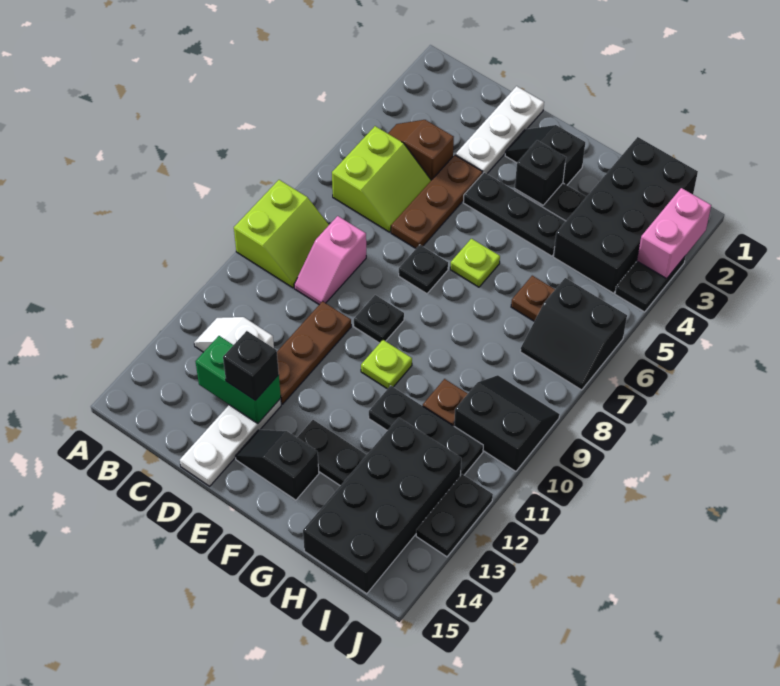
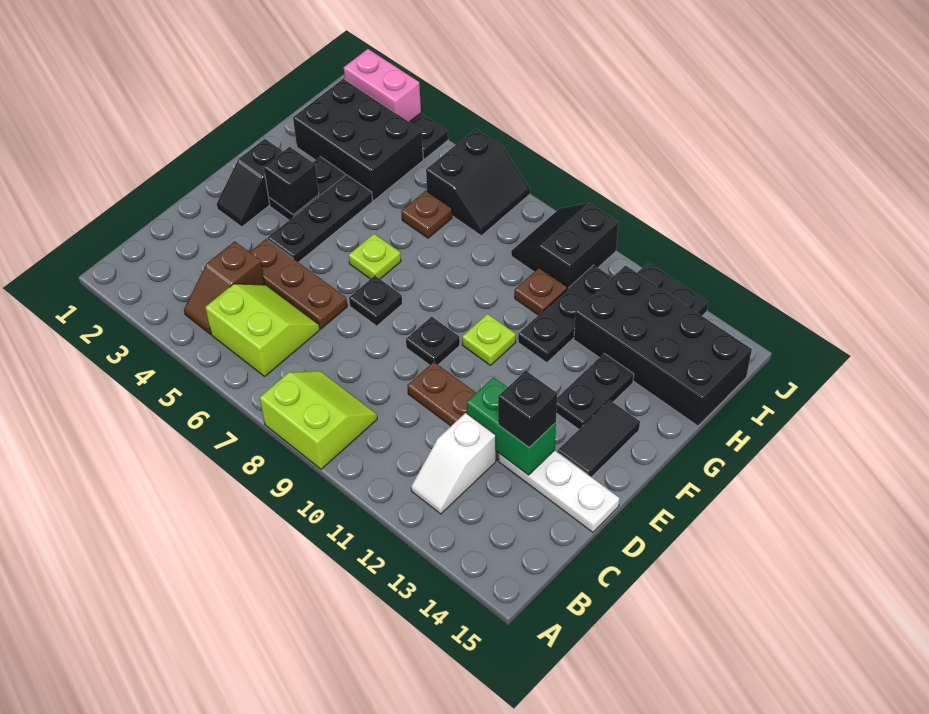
pink 1x2 slope [294,216,366,305] -> none
green 1x2 brick [195,336,281,424] -> green 1x2 brick turned to [467,377,556,475]
white 1x3 plate [456,86,544,174] -> none
black 1x2 slope [235,430,319,500] -> black 1x2 tile [558,400,640,477]
black 2x4 brick [553,137,698,293] -> black 2x3 brick [293,79,423,200]

